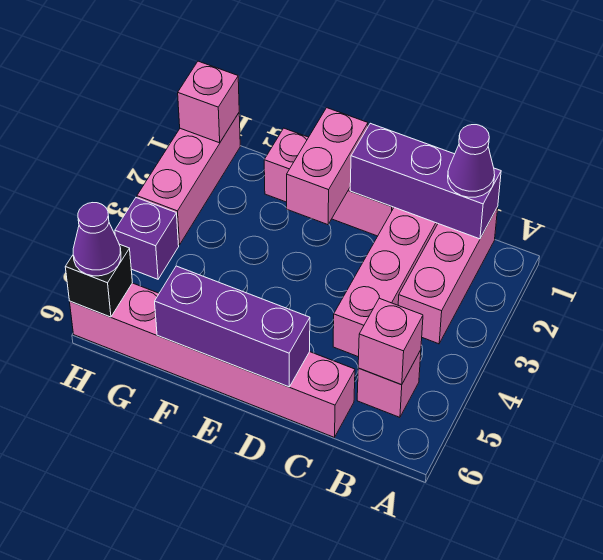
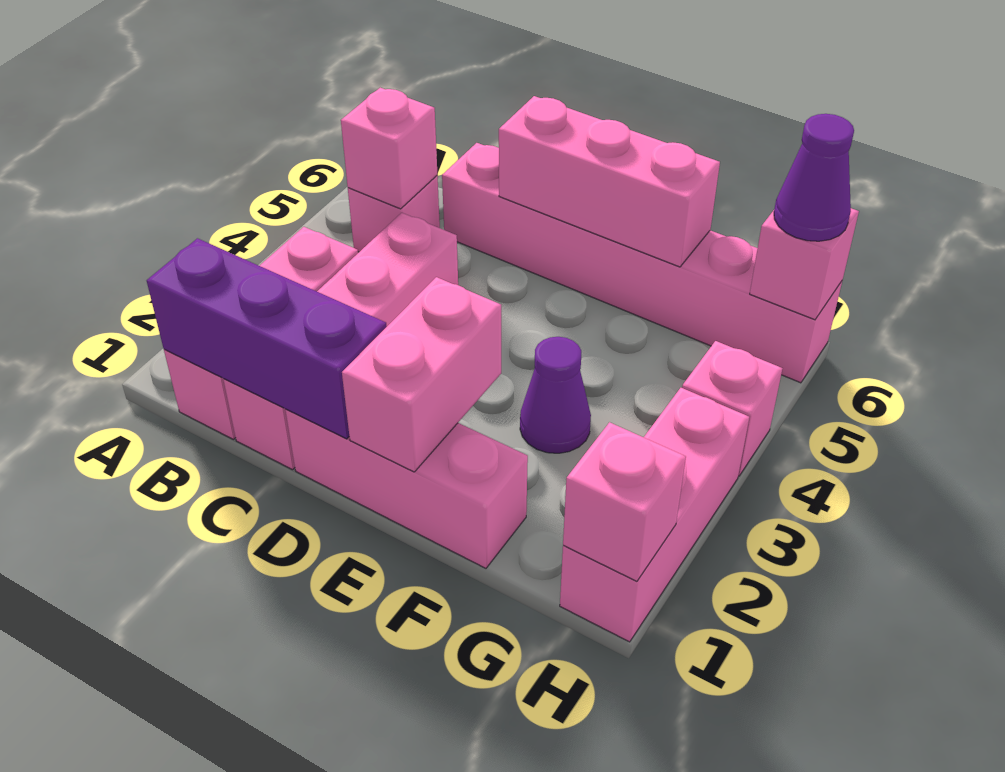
purple 1x1 cone [448,125,495,197] -> purple 1x1 cone moved to [520,337,591,453]
purple 1x3 brick [155,266,310,387] -> pink 1x3 brick [499,96,720,267]
purple 1x1 brick [115,198,179,279] -> pink 1x1 brick [682,341,783,476]
black 1x1 brick [65,244,132,317] -> pink 1x1 brick [750,208,859,320]

